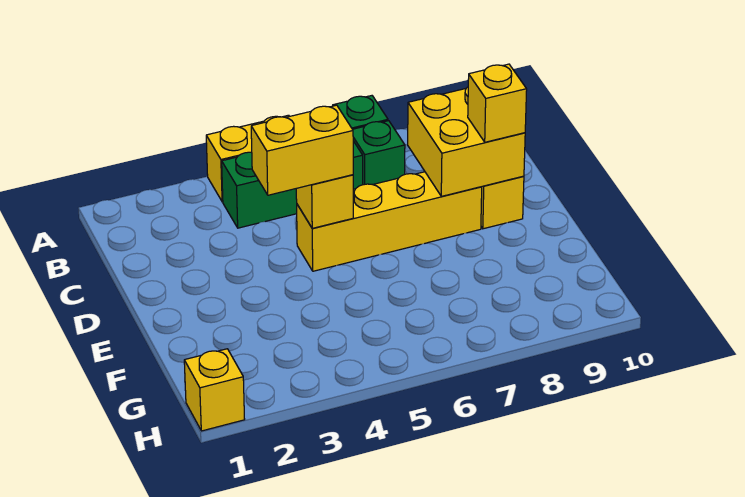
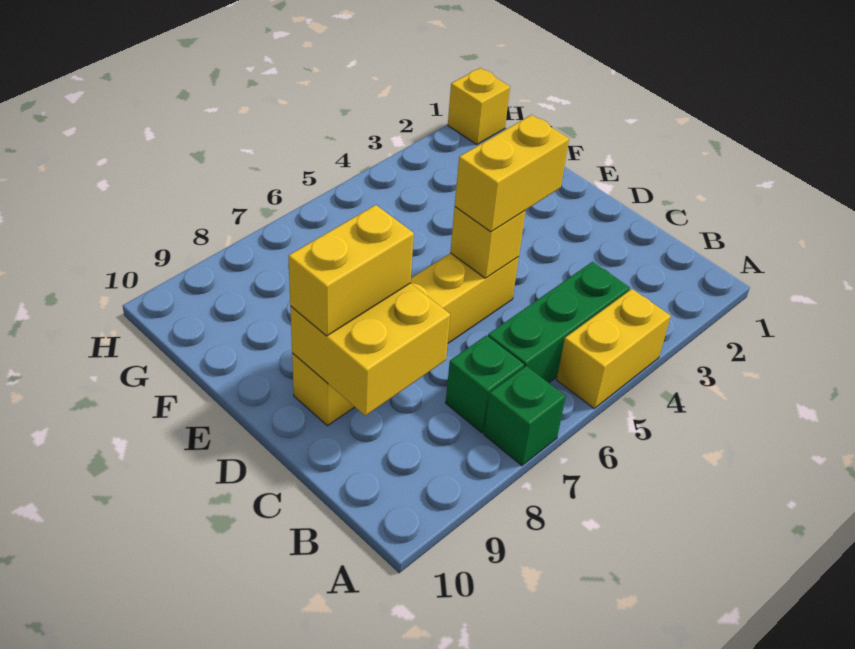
yellow 1x1 brick [468,64,527,142] -> yellow 1x2 brick [288,205,414,336]

